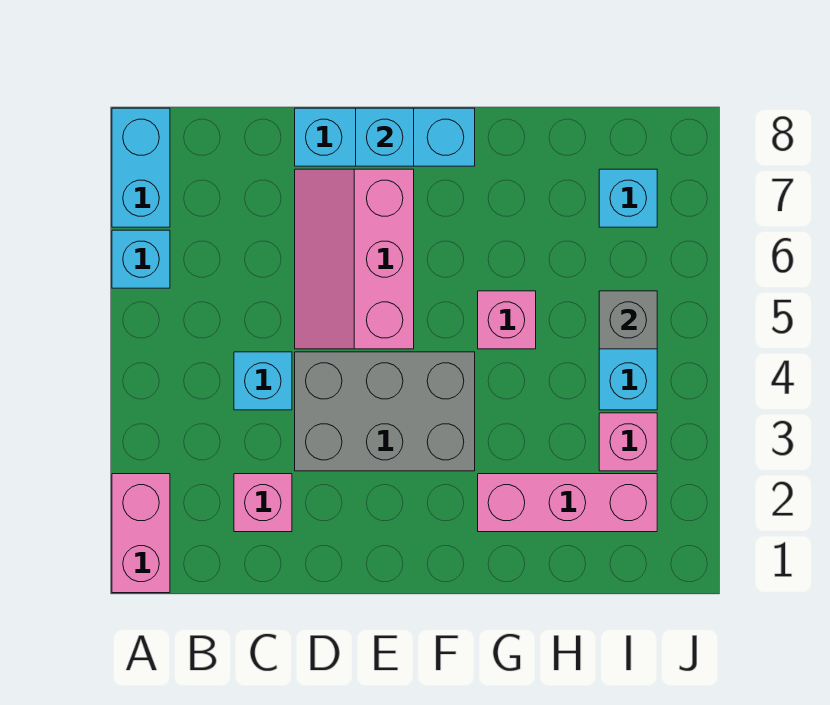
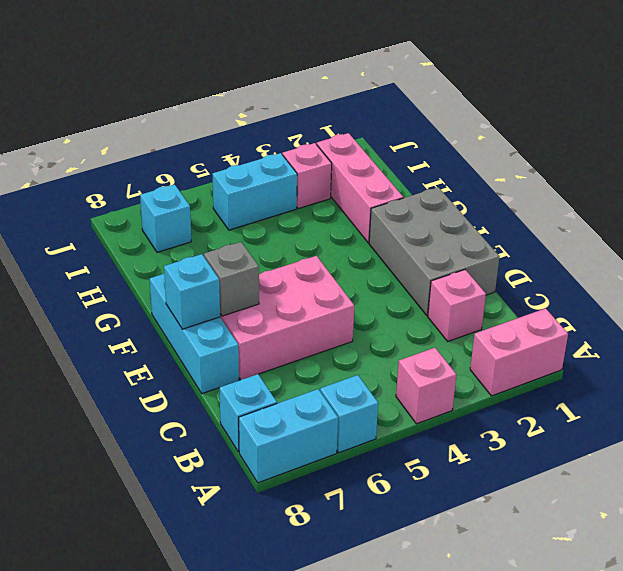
cyan 1x1 brick [234,352,292,410] -> cyan 1x1 brick moved to [220,374,277,452]
grey 2x3 brick [295,352,475,471] -> grey 2x3 brick moved to [369,187,500,316]
pink 2x3 slope [295,169,414,349] -> pink 2x3 brick [220,256,354,380]
pink 1x1 brick [478,291,536,349] -> pink 1x1 brick moved to [396,348,456,424]
grey 1x1 brick [599,291,657,349] -> grey 1x1 brick moved to [204,242,259,316]

